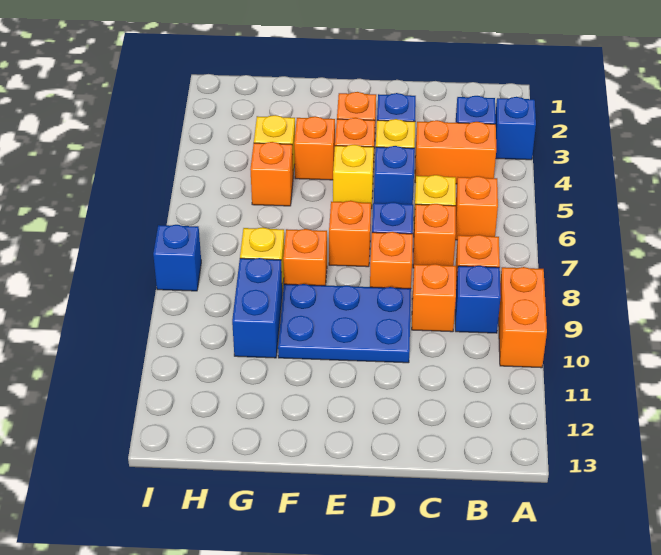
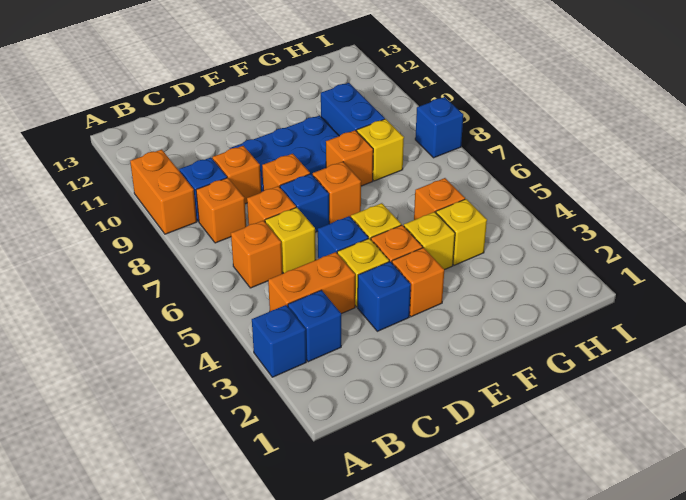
orange 1x1 brick [294,116,335,180] -> yellow 1x1 brick [404,212,455,270]

